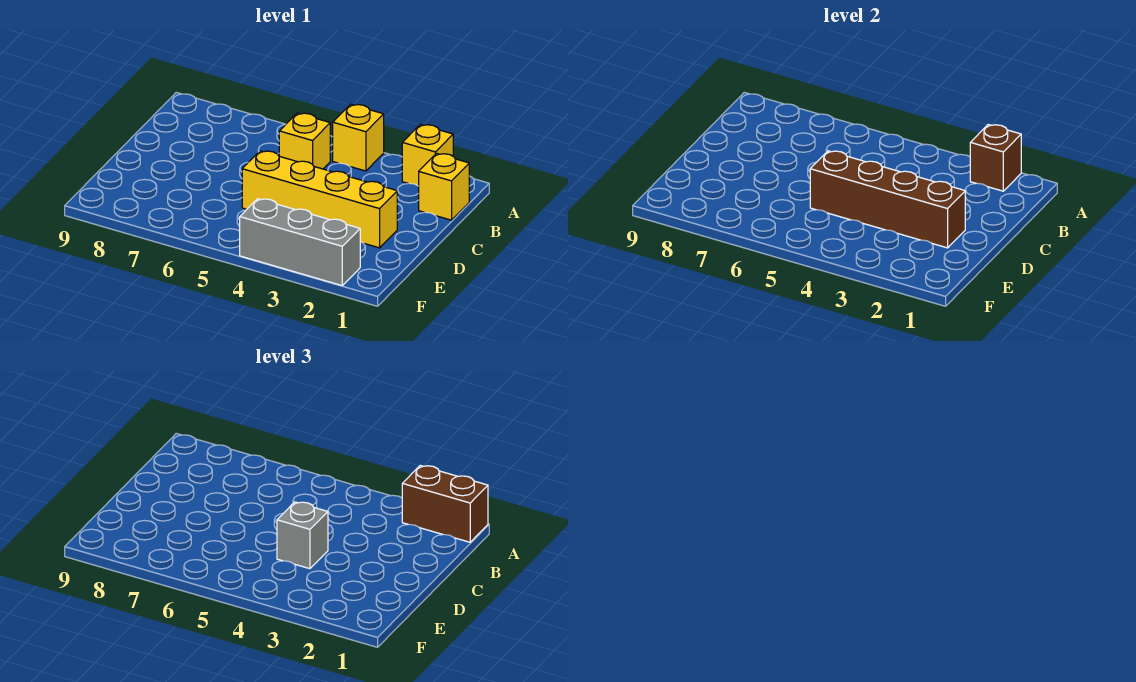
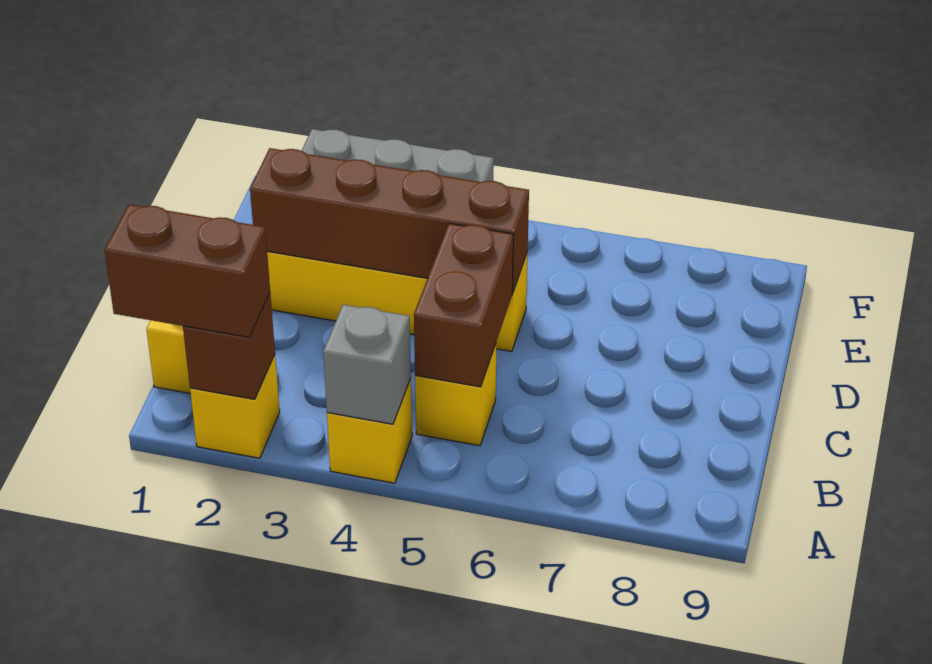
none -> brown 1x2 brick [414,223,513,387]
grey 1x1 brick [277,502,328,569] -> grey 1x1 brick moved to [323,305,411,424]

